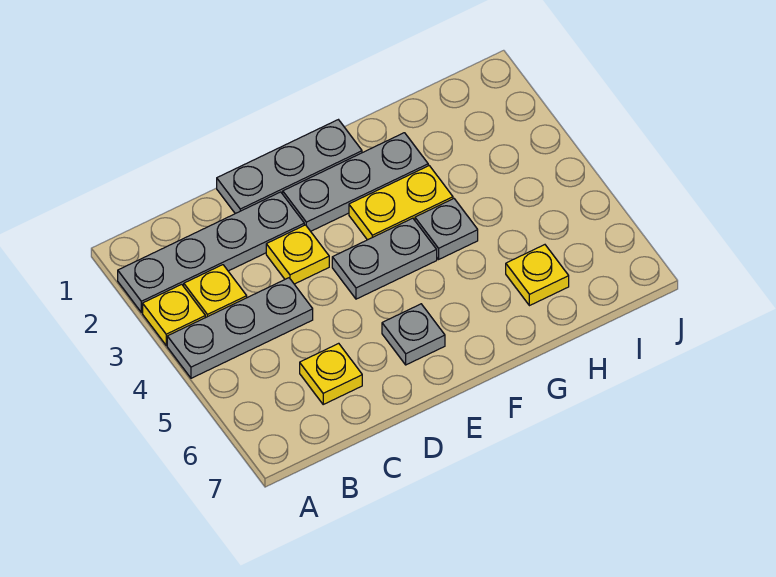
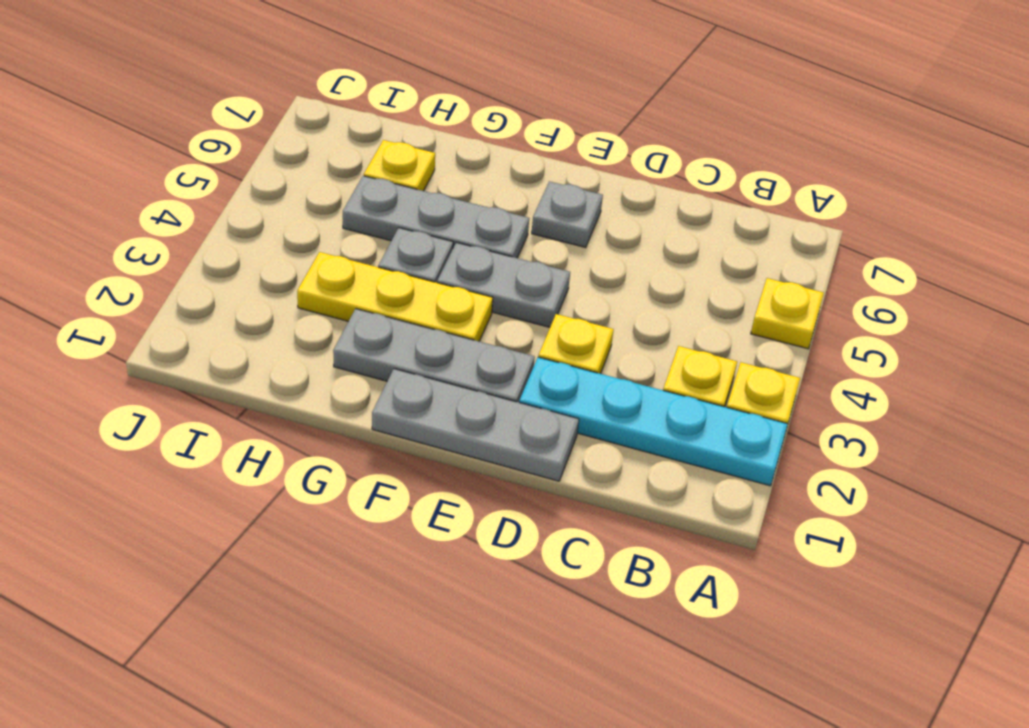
grey 1x4 plate [118,192,304,313] -> cyan 1x4 plate [519,357,788,486]
grey 1x3 plate [167,278,313,378] -> grey 1x3 plate moved to [343,176,529,258]
yellow 1x1 plate [300,343,362,404] -> yellow 1x1 plate moved to [751,278,824,349]
yellow 1x2 plate [349,166,453,240] -> yellow 1x3 plate [297,252,493,341]

